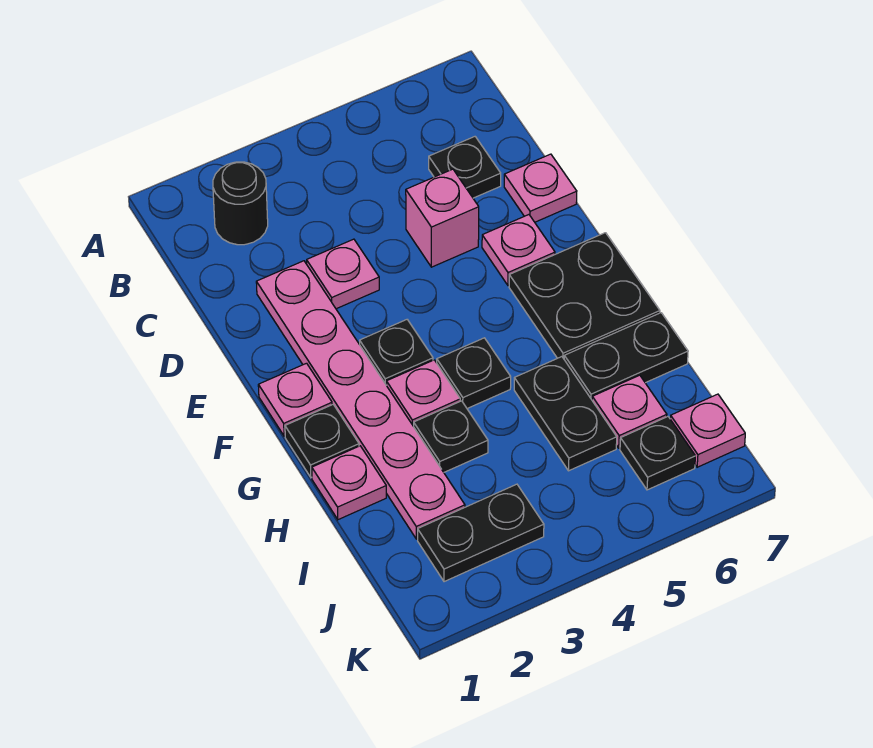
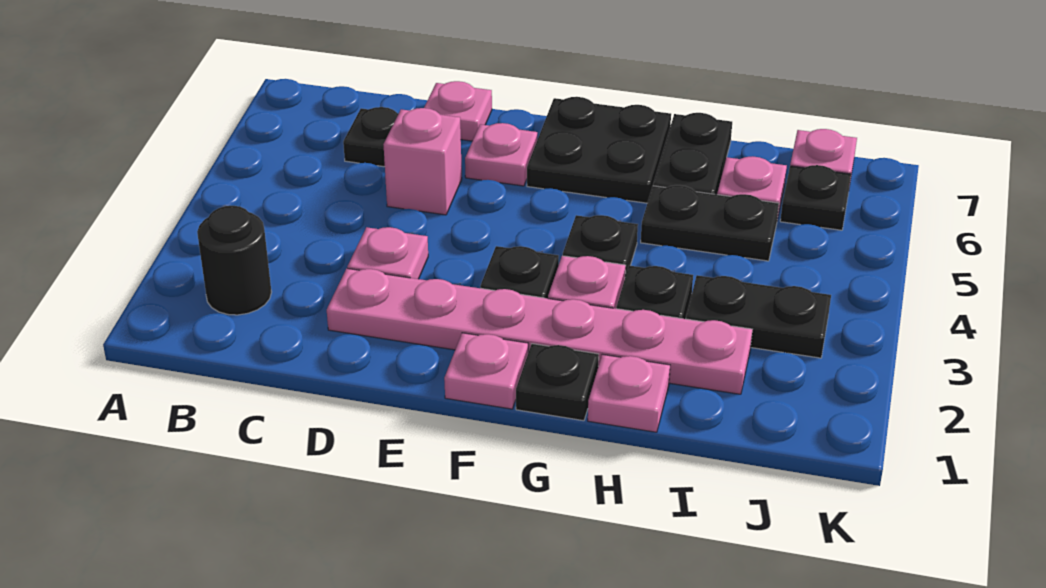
black 1x2 plate [418,484,544,582] -> black 1x2 plate turned to [686,275,831,358]

